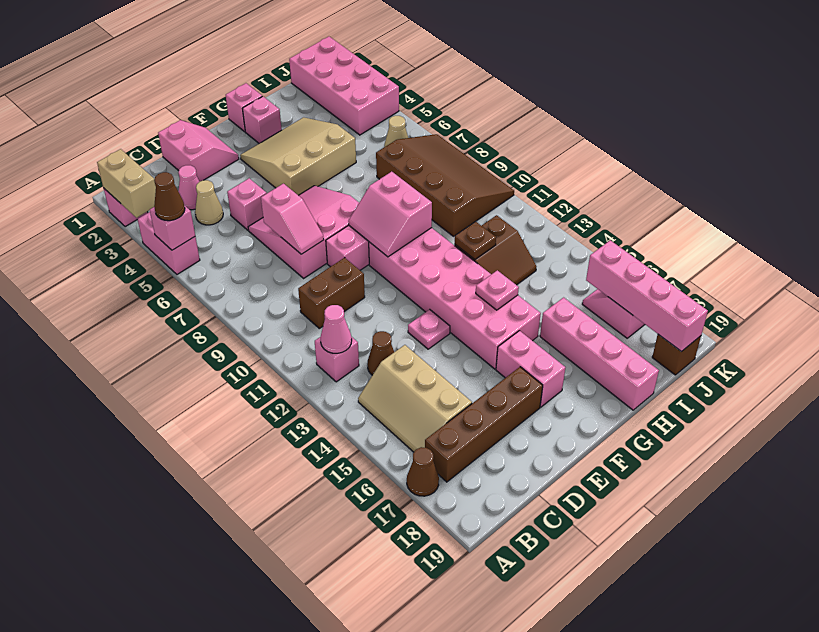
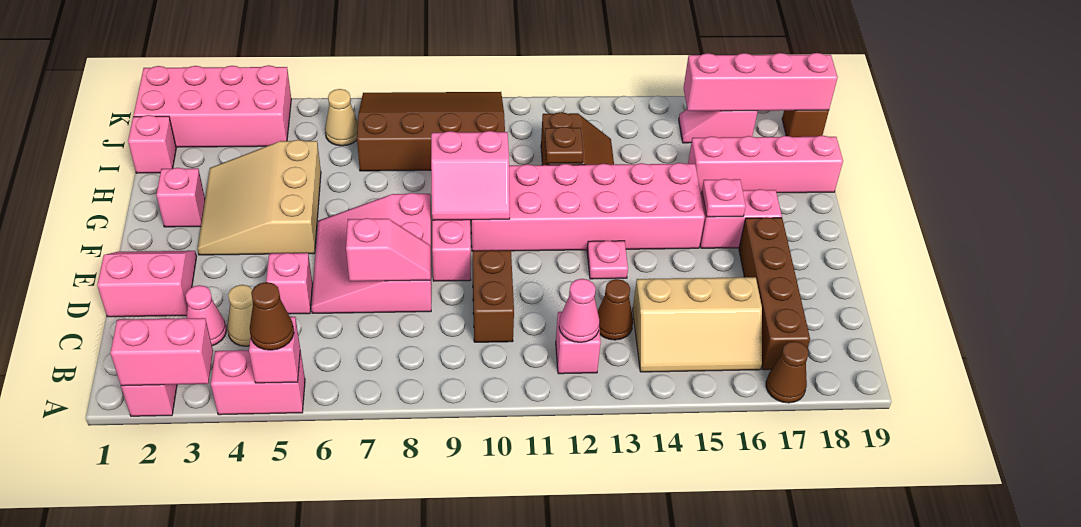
tan 1x2 brick [97,149,156,218] -> pink 1x2 brick [111,318,213,386]
pink 1x1 brick [226,83,262,132] -> pink 1x1 brick moved to [128,115,176,173]
pink 1x1 plate [476,270,519,310] -> pink 1x1 plate moved to [702,179,746,217]

